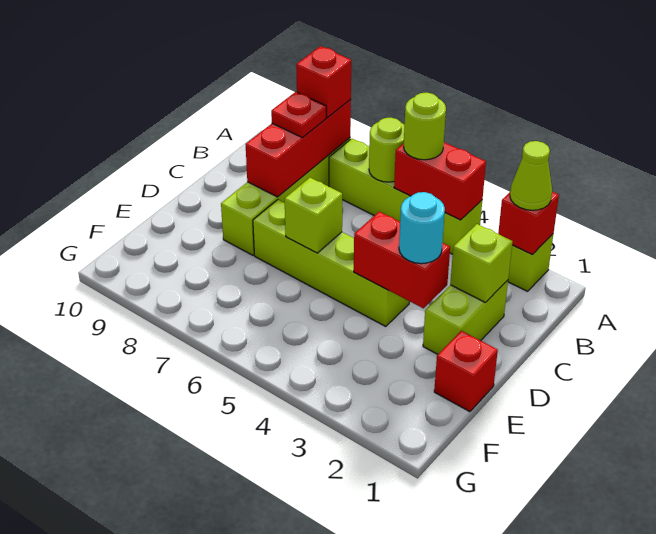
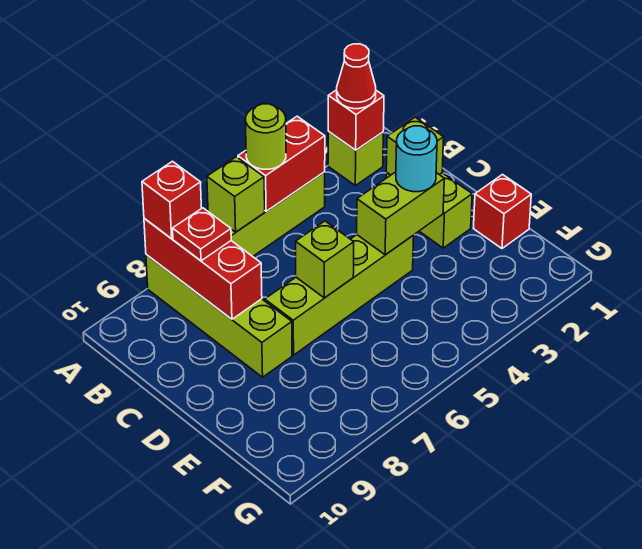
lime 1x1 cone [510,141,552,210] -> red 1x1 cone [337,44,376,109]
lime 1x1 round brick [369,117,404,182] -> lime 1x1 brick [207,157,265,232]
red 1x2 brick [354,212,450,308] -> lime 1x2 brick [357,172,444,255]

